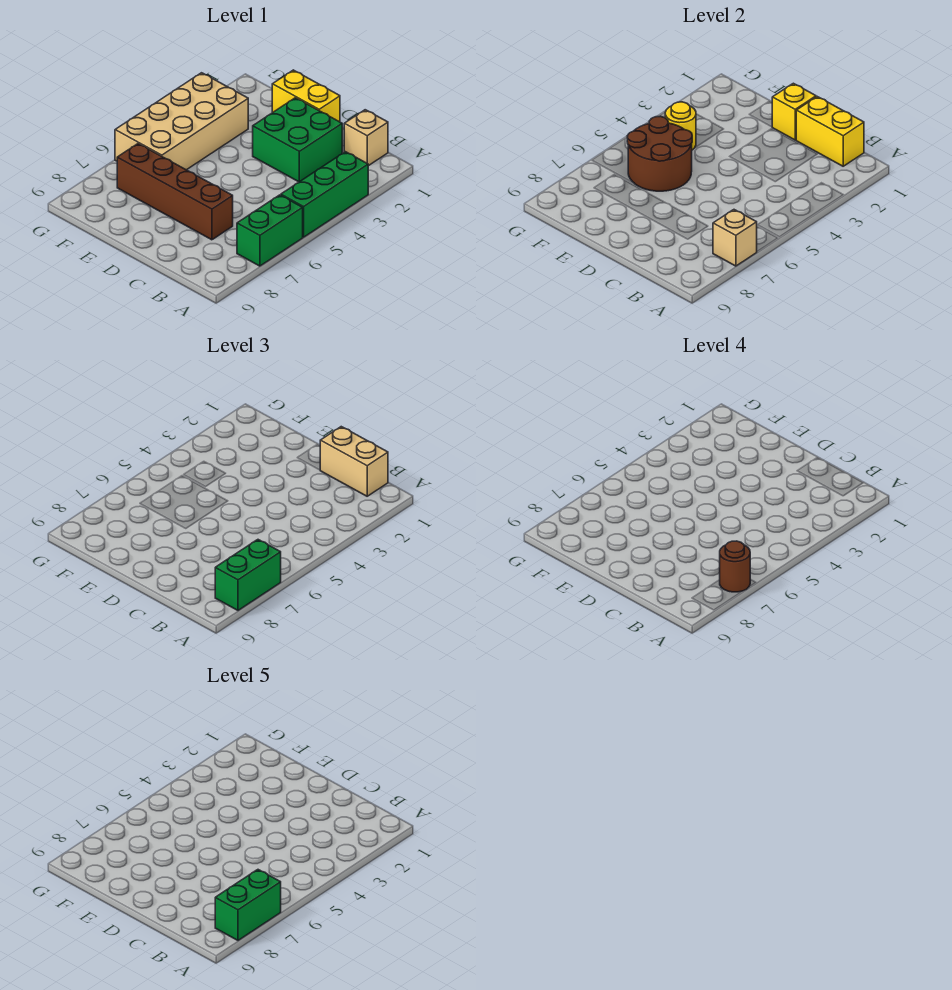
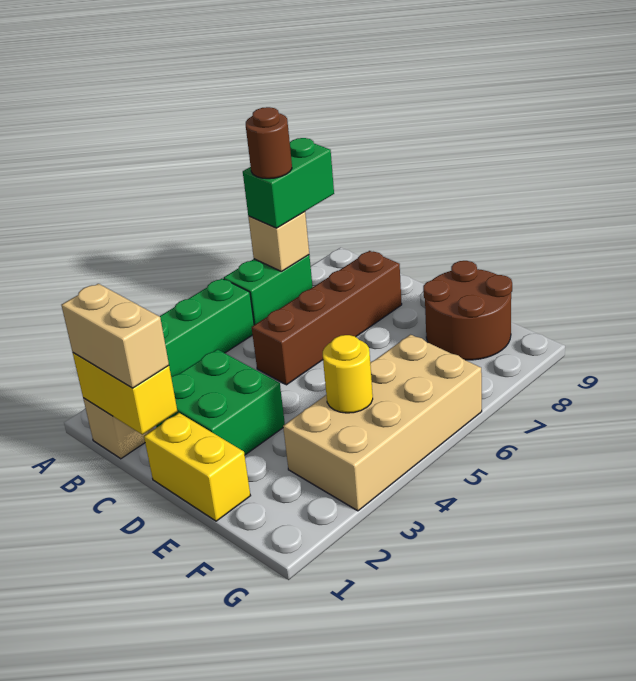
green 1x2 brick [215,870,281,940] -> none
brown 1x4 brick [117,144,233,240] -> brown 1x4 brick turned to [252,251,402,385]
yellow 1x1 brick [772,83,816,140] -> none
brown 2x2 round brick [627,116,692,191] -> brown 2x2 round brick moved to [423,261,512,360]

